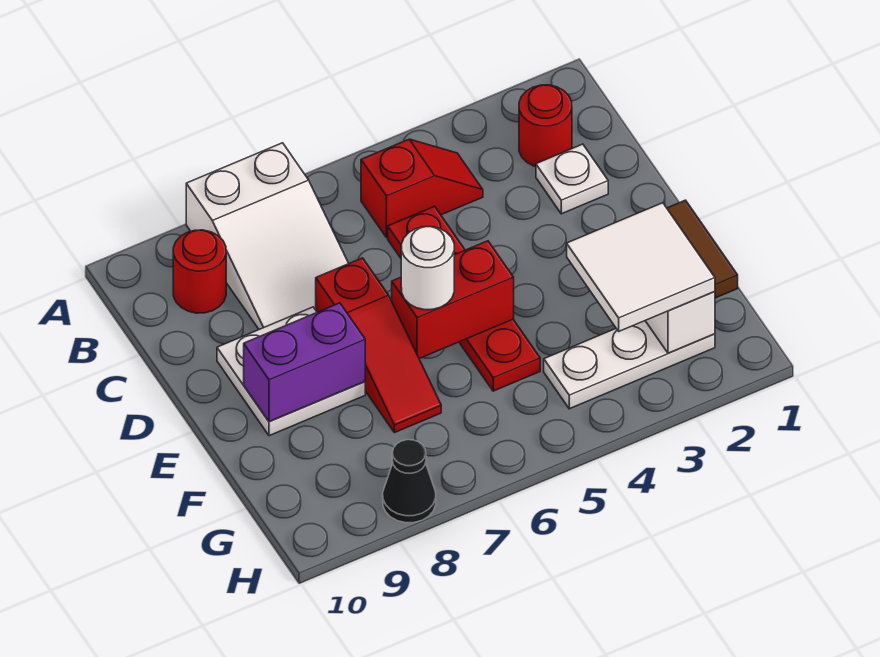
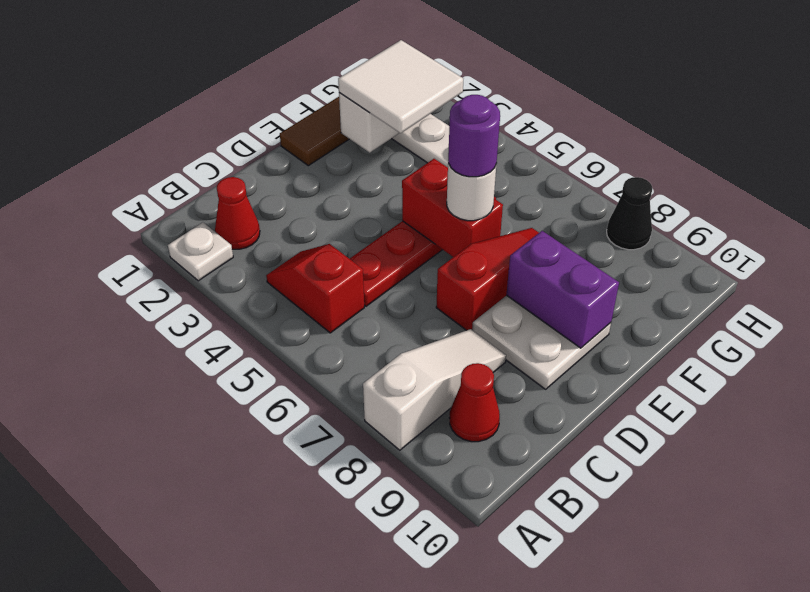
white 2x3 slope [186,143,349,329] -> white 1x3 slope [363,329,506,450]
red 1x1 round brick [519,85,572,167] -> red 1x1 cone [215,177,260,249]
red 1x1 round brick [173,230,226,313] -> red 1x1 cone [449,363,500,442]
white 1x1 plate [536,144,608,214] -> white 1x1 plate moved to [168,223,233,281]
none -> purple 1x1 round brick [448,95,500,177]

